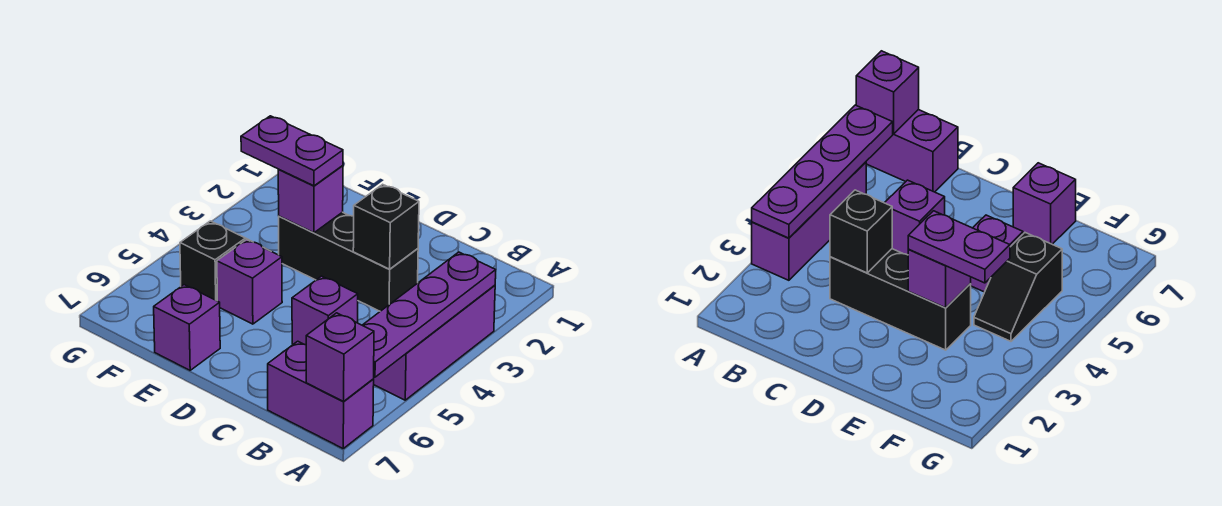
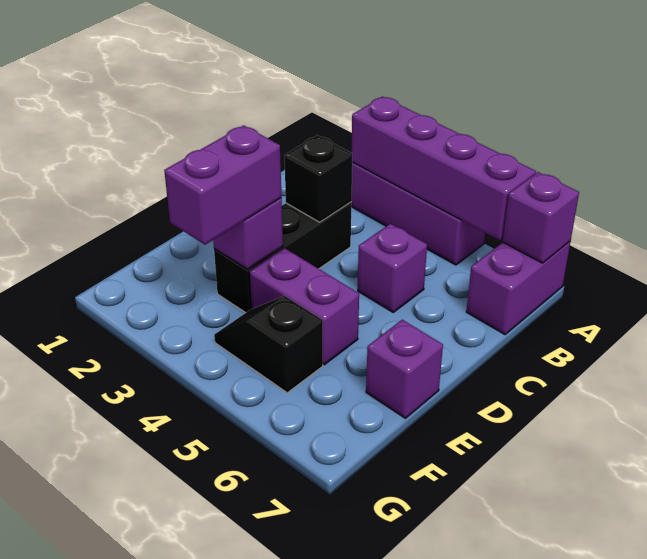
purple 1x4 plate [362,252,496,377] -> purple 1x4 brick [351,96,536,241]
purple 1x2 plate [241,116,343,186] -> purple 1x2 brick [164,125,281,245]
purple 1x1 brick [217,240,282,324] -> purple 1x2 brick [250,248,359,365]

